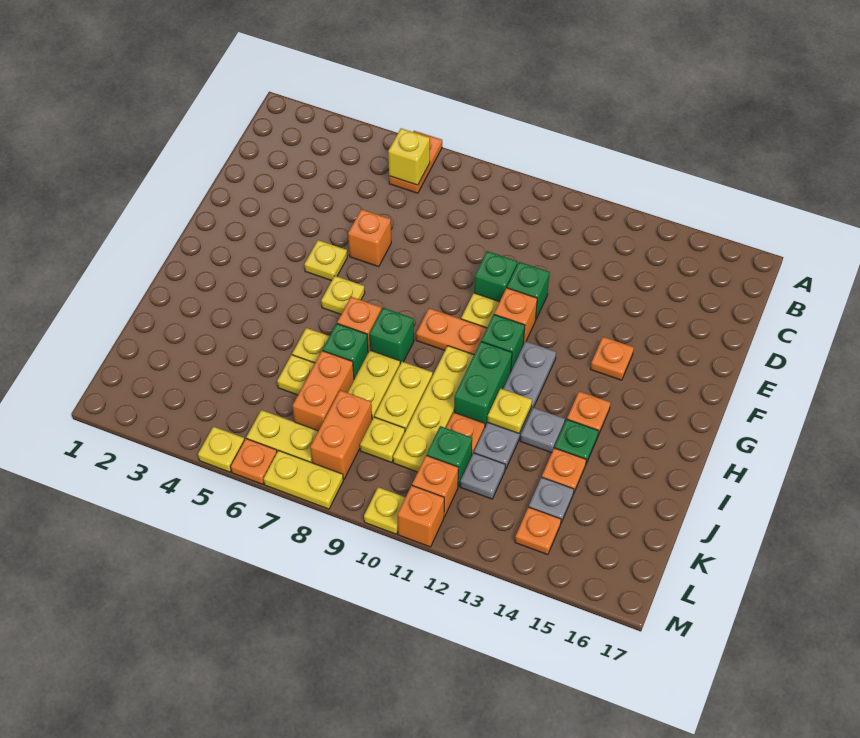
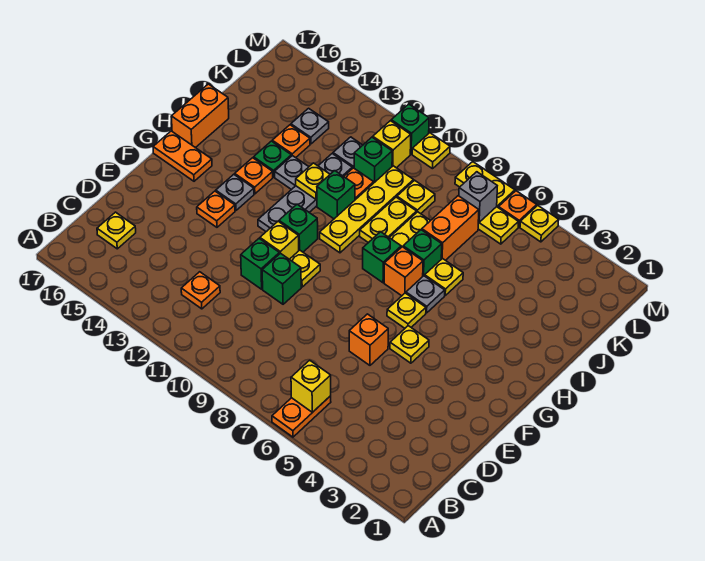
orange 1x1 brick [494,288,537,344] -> yellow 1x1 brick [260,221,299,259]
orange 1x2 plate [416,308,487,355] -> orange 1x2 plate moved to [153,131,212,181]
none -> grey 1x1 plate [216,174,254,211]
none -> grey 1x1 plate [406,276,445,313]
green 1x2 brick [454,342,512,427] -> green 1x1 brick [317,171,355,219]
yellow 1x1 plate [277,355,315,395] -> yellow 1x1 plate moved to [97,212,136,249]
orange 1x2 brick [310,390,372,479] -> orange 1x2 brick moved to [171,84,229,148]
none -> grey 1x1 brick [459,172,497,222]
orange 1x1 brick [412,455,458,517] -> yellow 1x1 brick [373,121,411,168]
orange 1x1 plate [515,507,561,555] -> orange 1x1 plate moved to [181,272,220,309]
orange 1x1 brick [398,486,444,547] -> green 1x1 brick [391,104,429,154]

